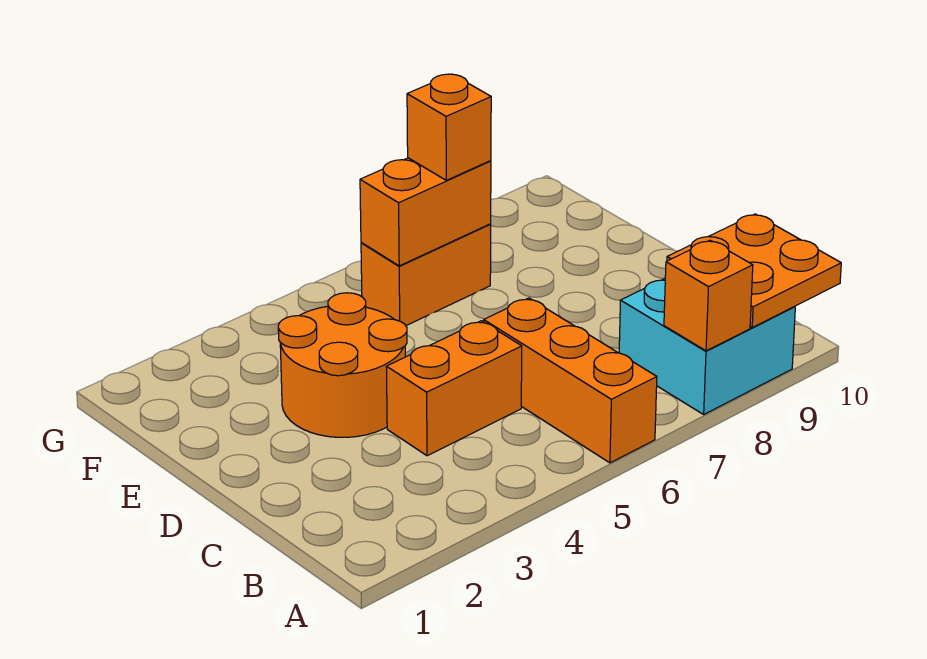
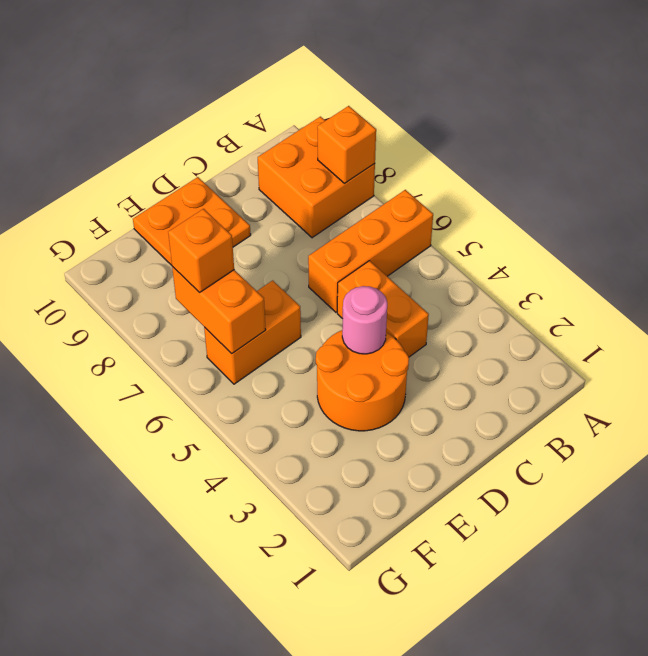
cyan 2x2 brick [619,279,795,414] -> orange 2x2 brick [258,117,375,238]
orange 2x2 plate [667,214,841,327] -> orange 2x2 plate moved to [133,177,251,265]
none -> pink 1x1 round brick [342,286,387,354]
orange 1x2 brick [361,224,491,326] -> orange 1x2 brick turned to [204,280,301,384]

